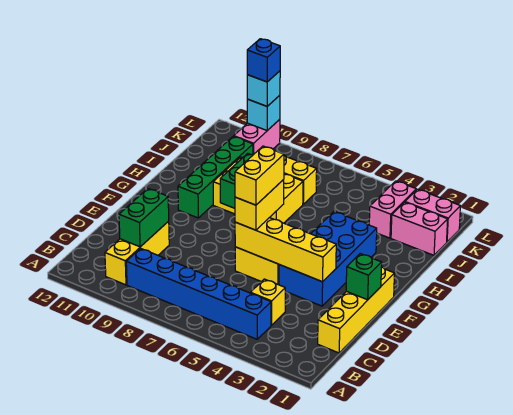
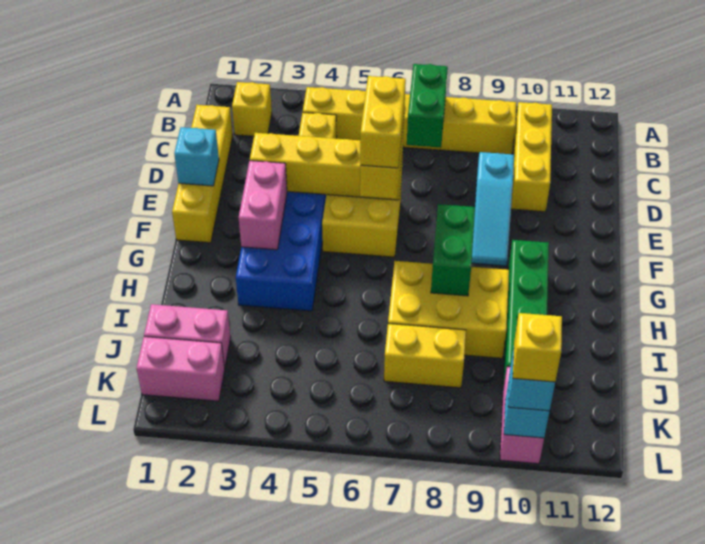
none -> yellow 1x1 brick [232,82,272,136]
blue 1x6 brick [126,248,271,339] -> yellow 1x6 brick [303,87,516,154]
green 1x2 brick [119,189,169,247] -> green 1x2 brick moved to [407,64,448,148]
none -> cyan 1x3 slope [472,152,514,266]
green 1x1 brick [346,254,382,300] -> cyan 1x1 brick [174,127,219,186]
pink 1x2 brick [369,181,416,238] -> pink 1x2 brick moved to [239,161,287,250]
blue 1x1 brick [247,39,280,82] -> yellow 1x1 brick [513,313,562,382]

